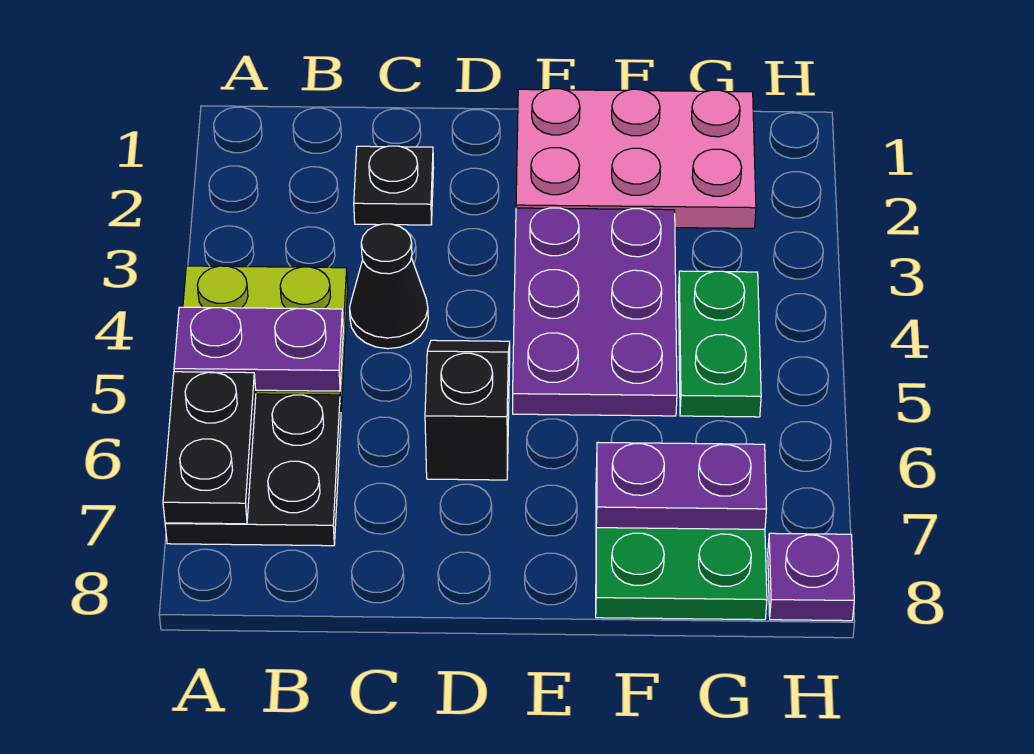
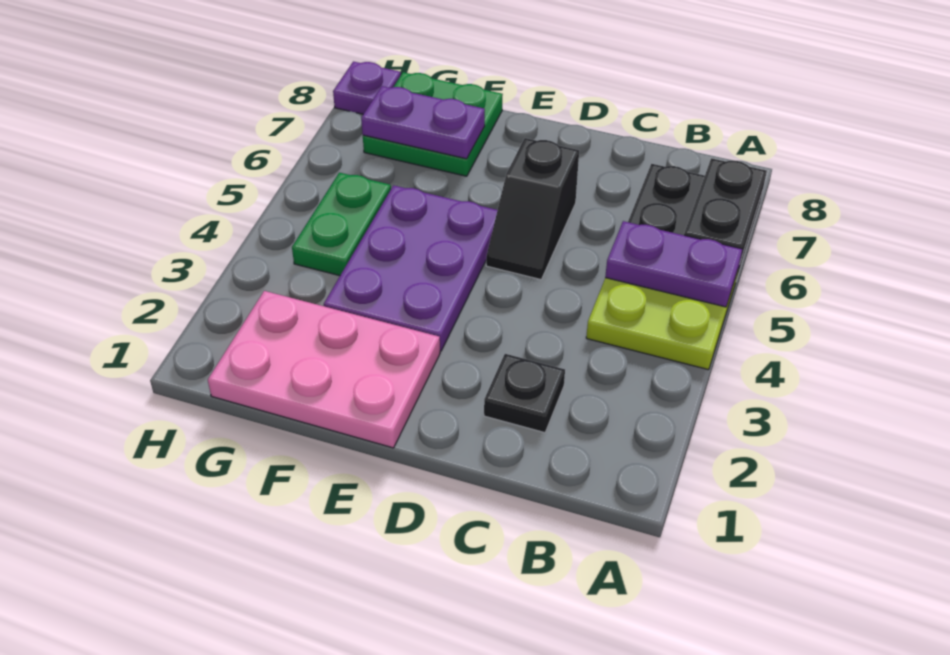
black 1x1 cone [350,224,428,349] -> none

